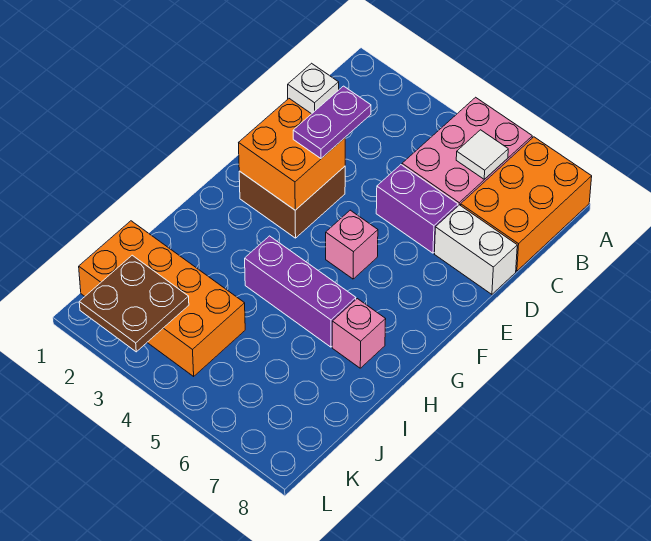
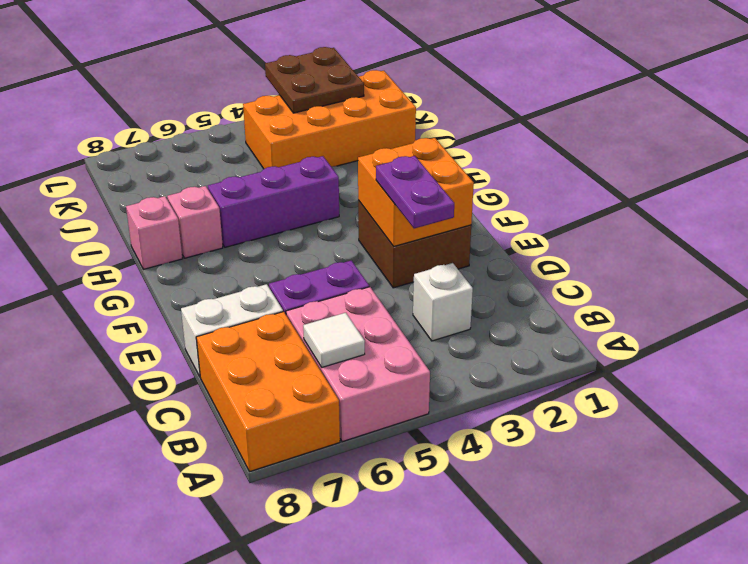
white 1x1 brick [288,63,339,114] -> white 1x1 brick moved to [413,263,473,341]
pink 1x1 brick [326,210,378,279] -> pink 1x1 brick moved to [126,196,182,269]

